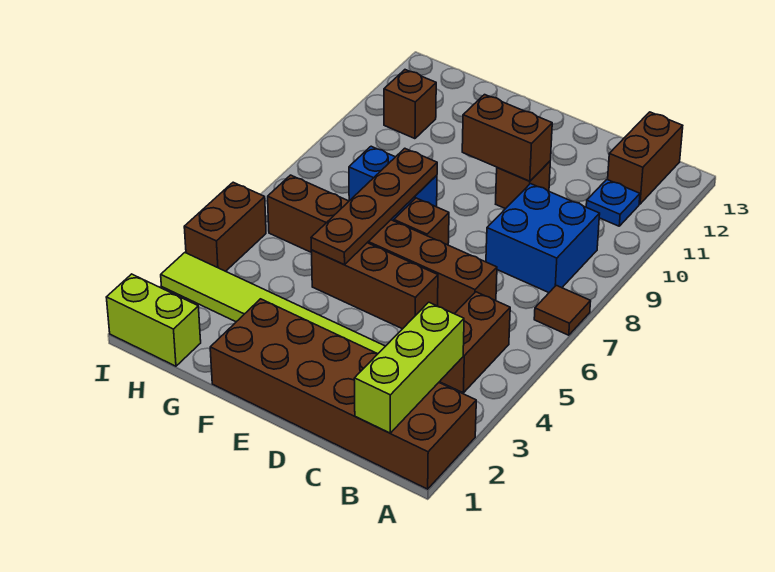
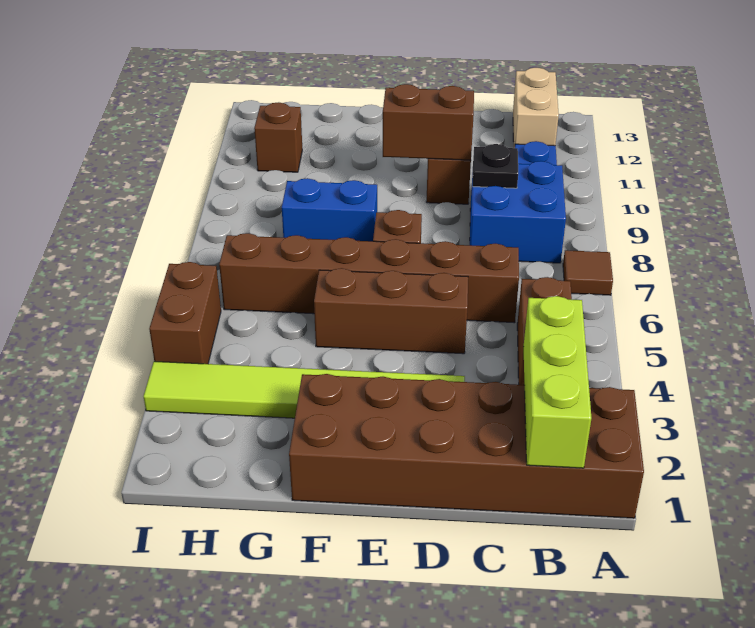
brown 1x2 brick [608,112,683,204] -> tan 1x2 brick [513,68,559,148]
none -> black 1x1 plate [473,144,518,188]
brown 1x4 plate [311,148,437,265] -> none
lime 1x2 brick [106,274,201,366] -> none

